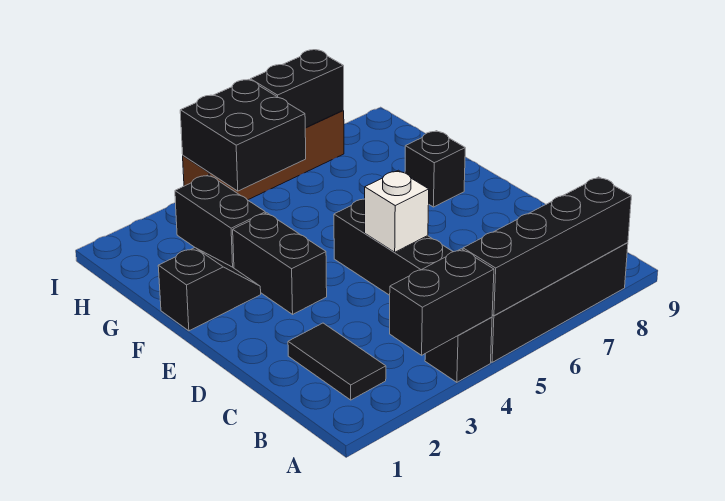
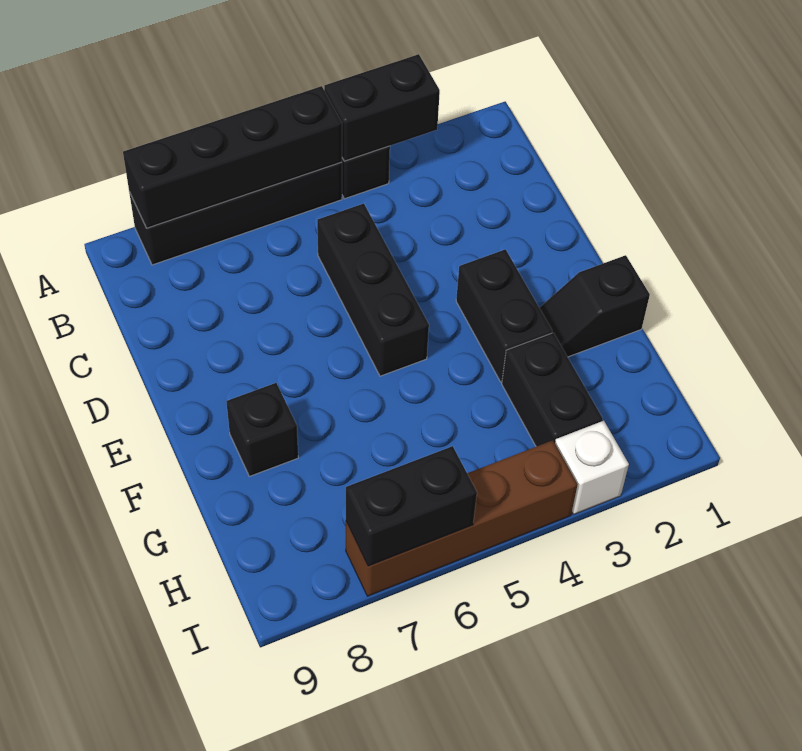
black 1x2 tile [288,323,386,400] -> none
white 1x1 brick [365,170,429,252] -> white 1x1 brick moved to [555,421,629,514]
black 2x2 brick [180,80,306,191] -> none

